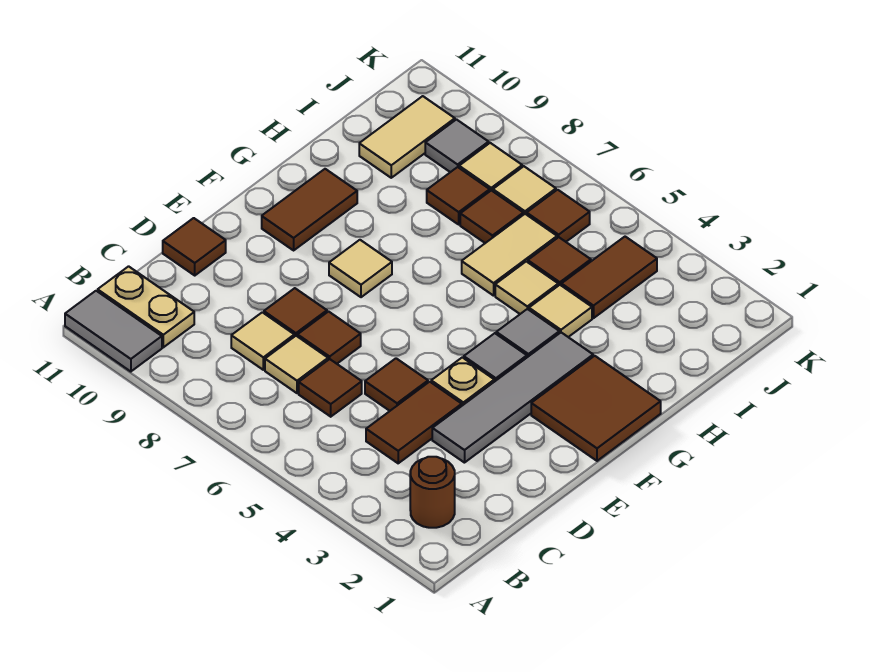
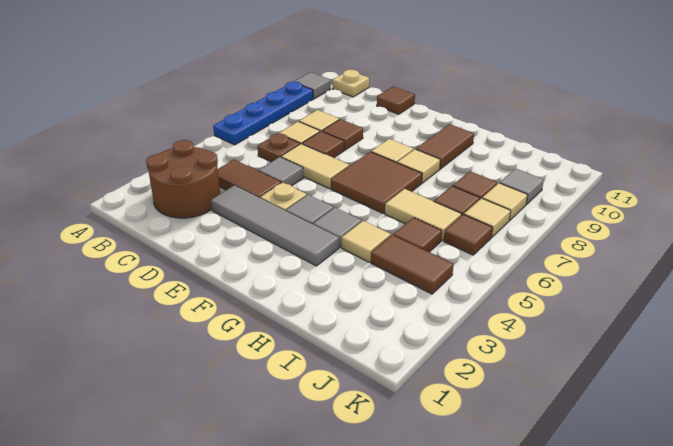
none -> blue 1x4 plate [213,82,313,145]
grey 1x2 tile [65,291,162,372] -> grey 1x1 tile [294,72,331,99]
brown 1x1 round brick [410,457,455,528] -> brown 2x2 round brick [146,140,220,218]
tan 1x2 plate [98,266,194,347] -> tan 1x1 plate [333,70,370,97]
brown 1x1 tile [299,359,362,417] -> brown 1x1 plate [258,134,300,162]
brown 1x1 tile [365,358,428,411] -> grey 1x1 tile [259,157,304,186]
brown 2x2 tile [531,356,661,461] -> brown 2x2 tile moved to [331,152,422,213]
brown 1x2 tile [262,169,357,250] -> brown 1x2 tile turned to [416,124,474,169]
tan 1x1 tile [495,261,558,314] -> tan 1x1 tile moved to [397,149,440,183]
tan 1x2 tile [359,96,455,178] -> tan 1x2 tile moved to [281,144,349,189]

